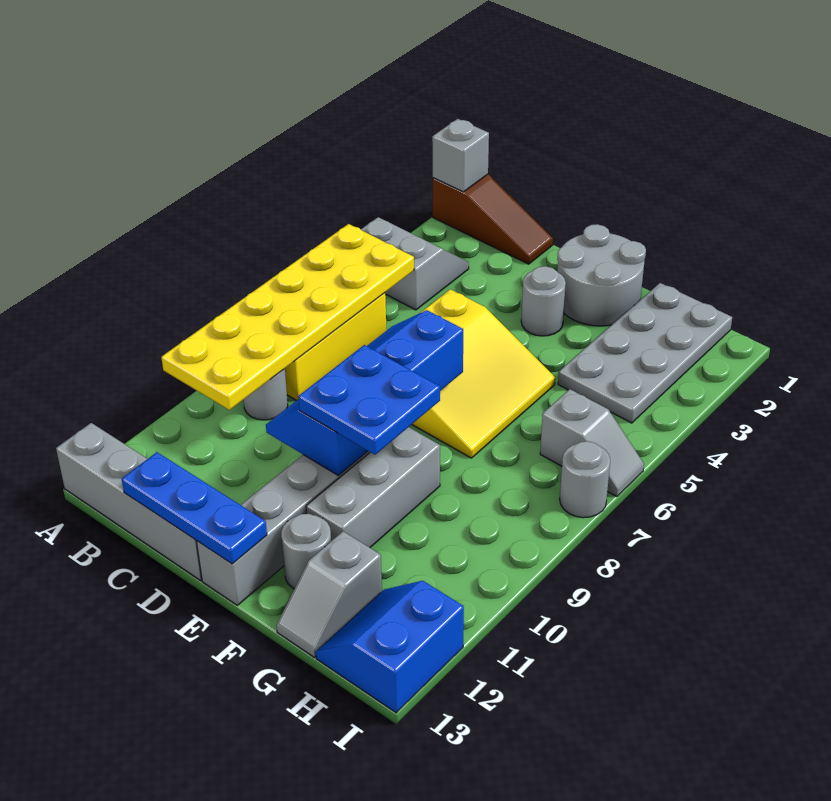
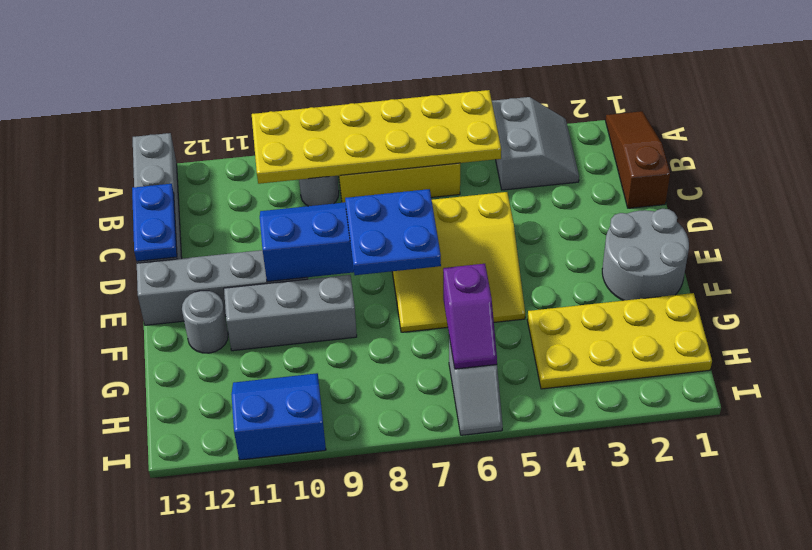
brown 1x3 slope [433,174,553,264] -> brown 1x3 slope turned to [605,111,670,208]
grey 1x1 brick [432,119,489,192] -> none
blue 1x3 plate [122,452,267,564] -> blue 1x2 plate [132,184,177,261]
grey 1x1 round brick [521,266,566,336] -> none
blue 2x2 plate [298,345,440,455] -> blue 2x2 plate moved to [345,189,441,275]
grey 2x4 plate [558,283,732,423] -> yellow 2x4 plate [527,293,712,389]
none -> purple 1x2 slope [443,264,497,369]
grey 1x2 slope [276,531,382,657] -> none
blue 2x2 slope [316,581,464,713] -> blue 2x2 slope moved to [232,373,326,460]
grey 1x1 round brick [560,441,610,518] -> none

